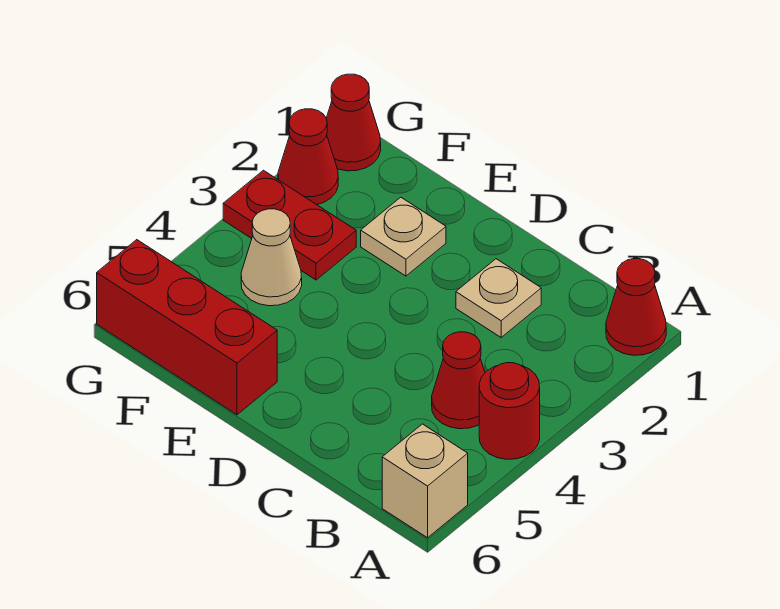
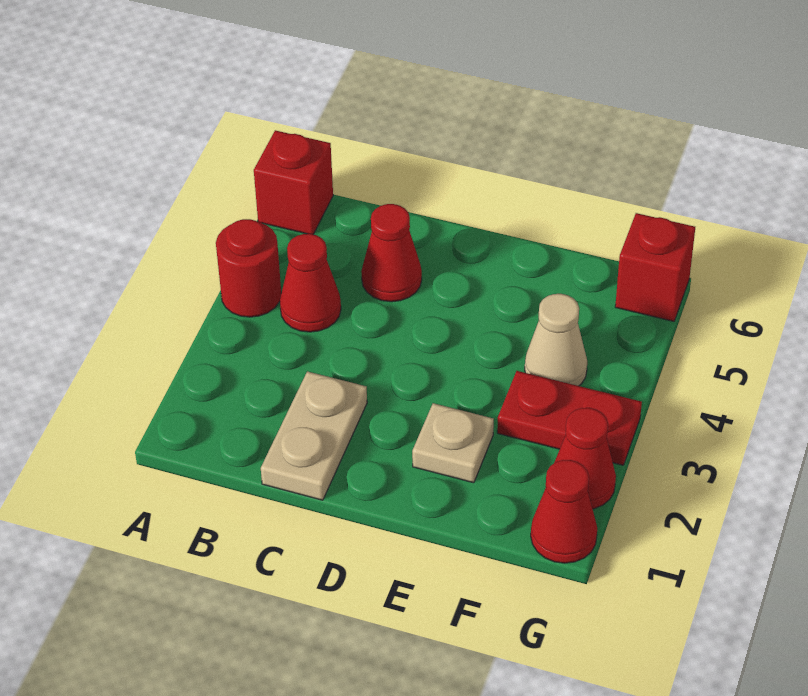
red 1x1 cone [606,259,666,355] -> red 1x1 cone moved to [361,204,422,302]
tan 1x1 brick [382,424,468,538] -> red 1x1 brick [254,130,333,234]
tan 1x1 plate [456,259,541,337] -> tan 1x2 plate [261,371,367,500]
red 1x3 brick [97,240,277,415] -> red 1x1 brick [615,213,695,321]

